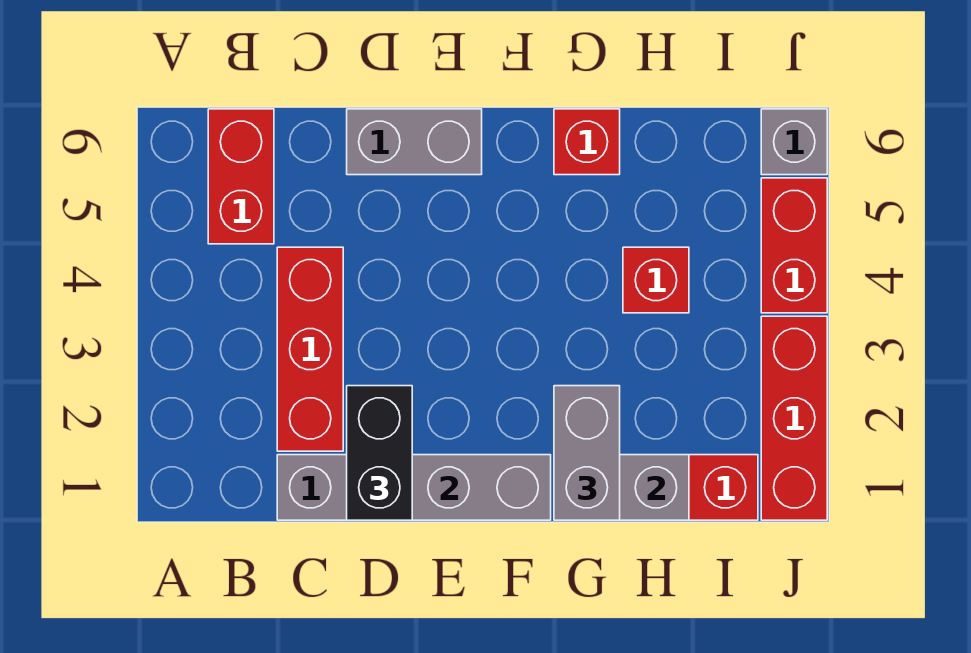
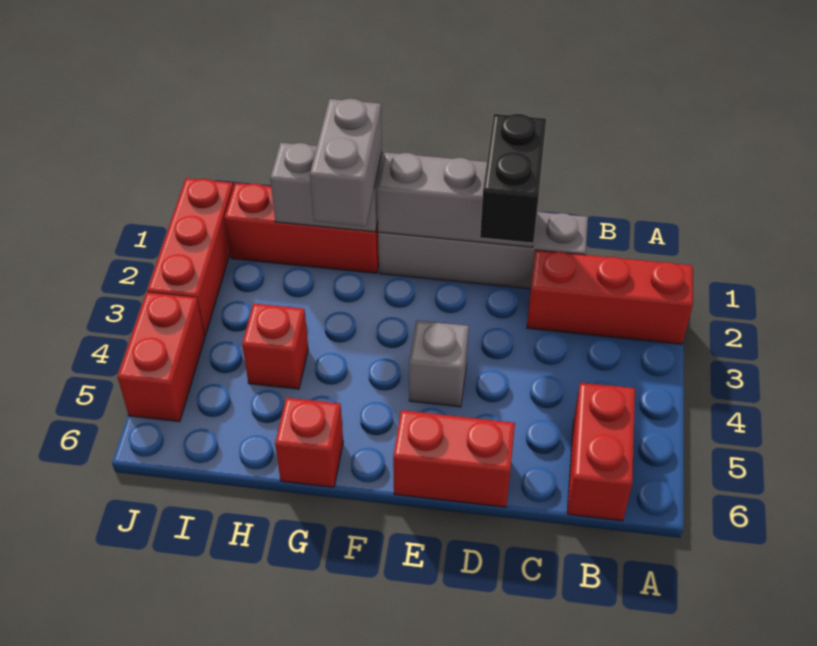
red 1x3 brick [277,247,343,451] -> red 1x3 brick turned to [527,250,693,344]
grey 1x2 brick [347,109,482,175] -> red 1x2 brick [393,410,515,507]
grey 1x1 brick [761,109,827,175] -> grey 1x1 brick moved to [409,320,469,407]

